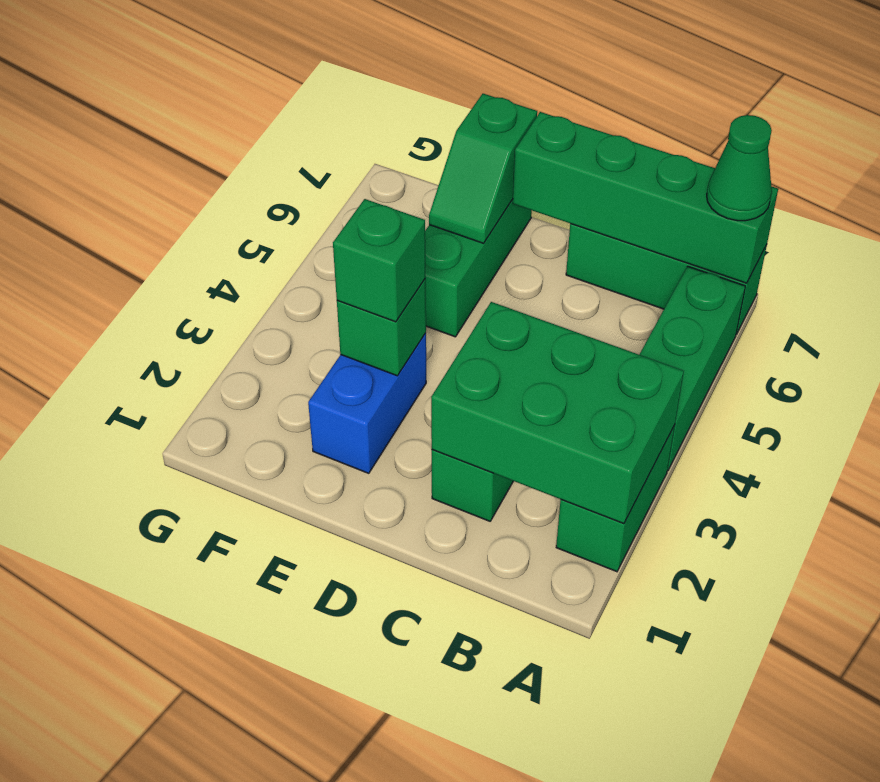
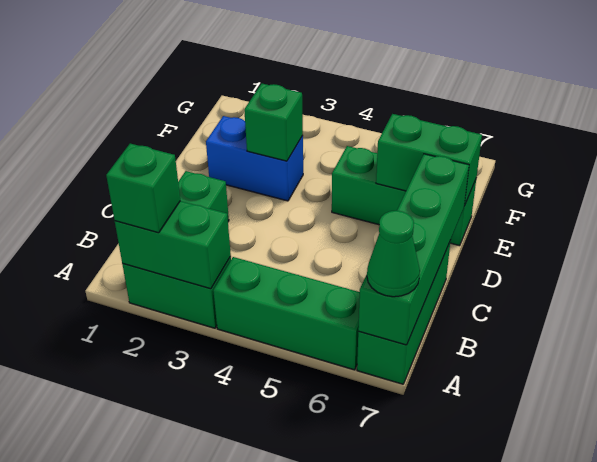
green 2x3 brick [431,302,684,524] -> green 1x2 brick [115,201,231,289]
green 1x1 brick [333,199,426,322] -> green 1x1 brick moved to [106,143,180,233]
green 1x2 slope [429,94,537,243] -> green 1x2 brick [376,114,482,205]

